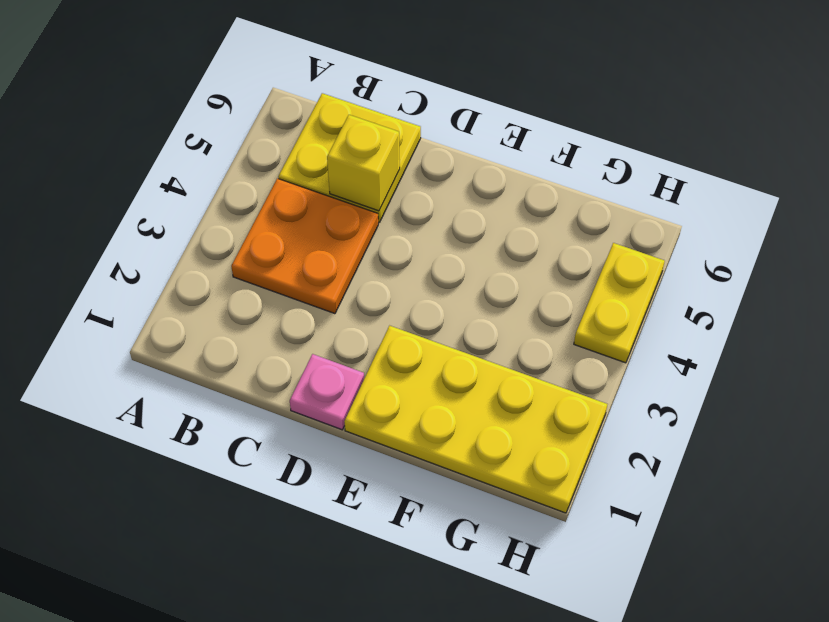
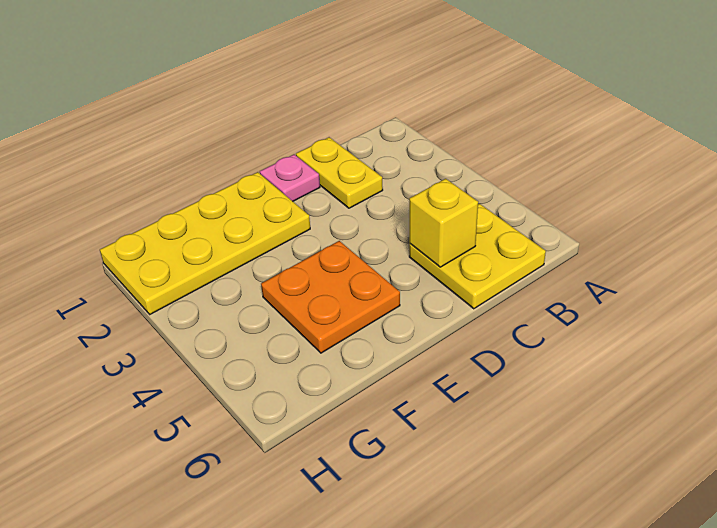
orange 2x2 plate [231,178,378,314] -> orange 2x2 plate moved to [261,241,400,353]
yellow 1x2 plate [574,243,665,363] -> yellow 1x2 plate moved to [296,137,383,208]

